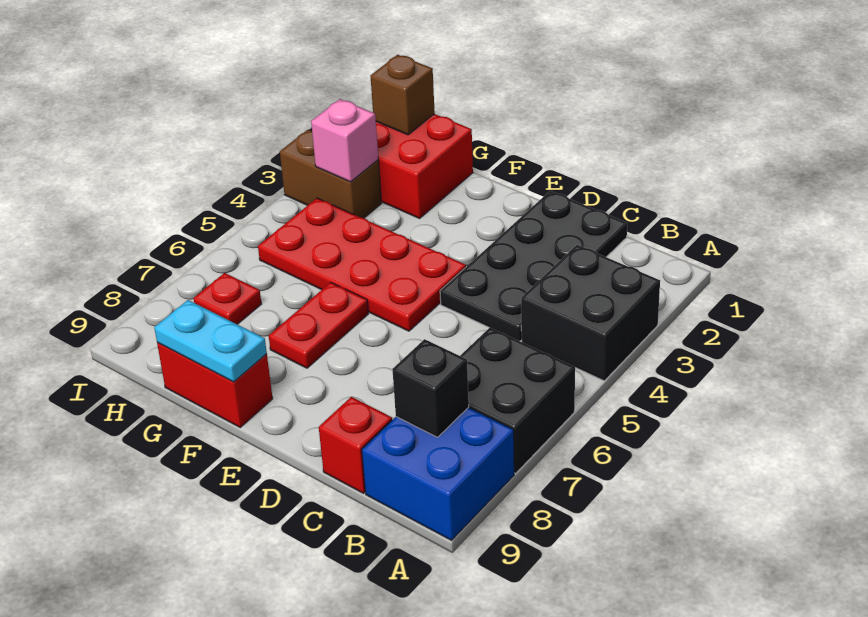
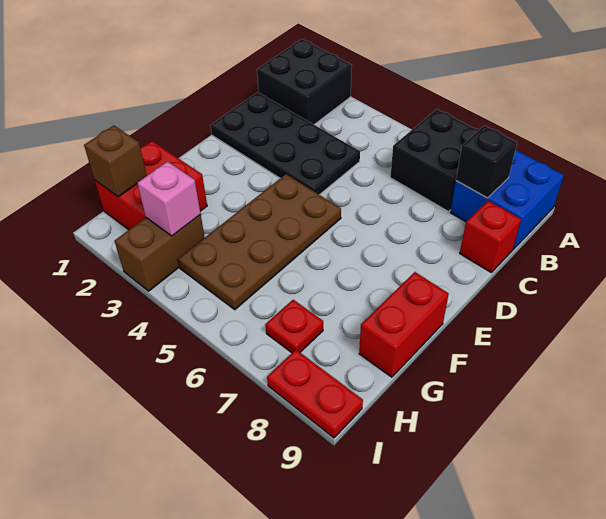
black 2x2 brick [521,245,660,381] -> black 2x2 brick moved to [257,39,352,124]
red 2x4 plate [258,198,466,331] -> brown 2x4 plate [178,174,341,310]
red 1x2 plate [269,282,368,368] -> red 1x2 plate moved to [267,350,363,438]
cyan 1x2 plate [154,300,267,382] -> none

